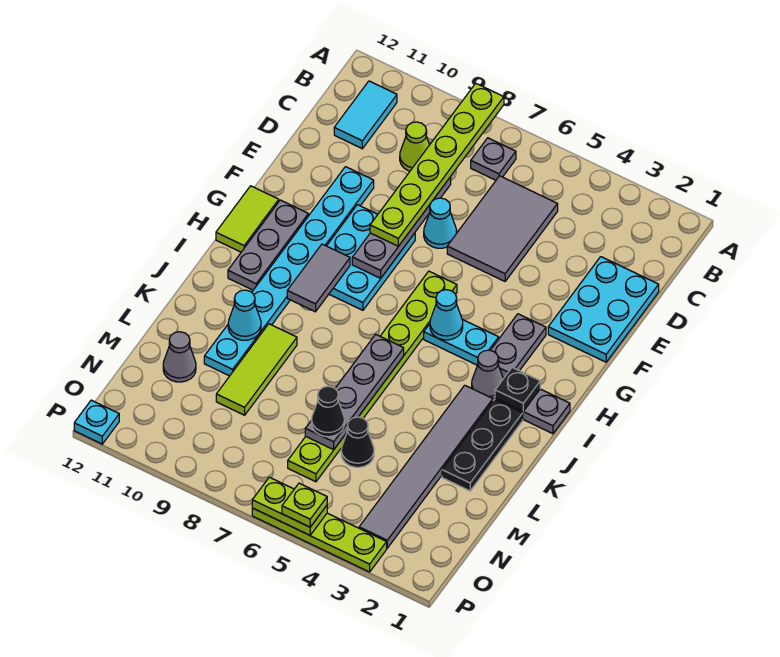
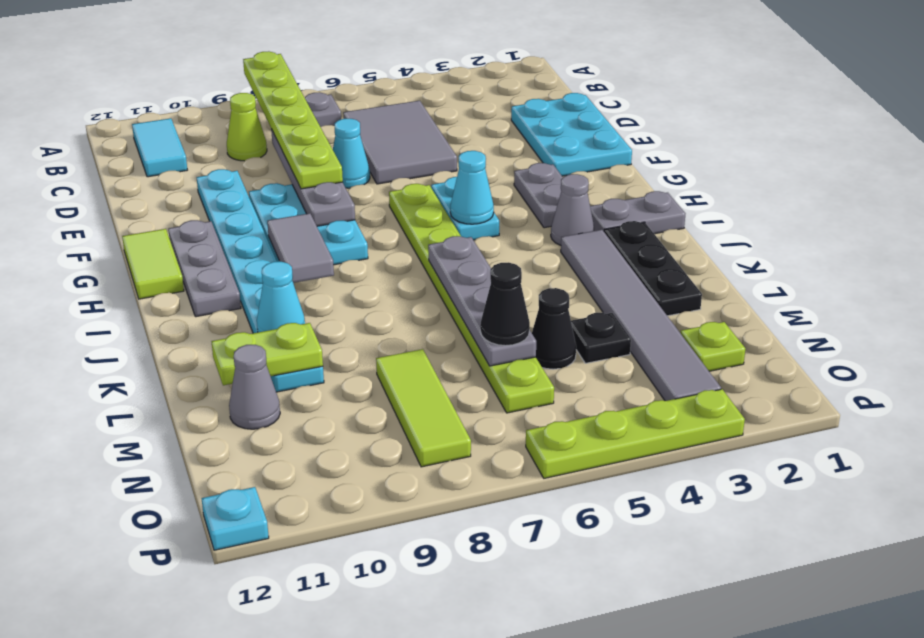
cyan 1x2 plate [424,319,499,365] -> cyan 1x2 plate turned to [431,177,499,240]
black 1x1 plate [495,367,540,411] -> black 1x1 plate moved to [571,313,631,363]
lime 1x3 tile [216,324,297,415] -> lime 1x3 tile moved to [376,349,471,467]
lime 1x2 plate [252,477,327,535] -> lime 1x2 plate moved to [211,323,323,385]
lime 1x1 plate [282,483,327,527] -> lime 1x1 plate moved to [681,322,746,371]

